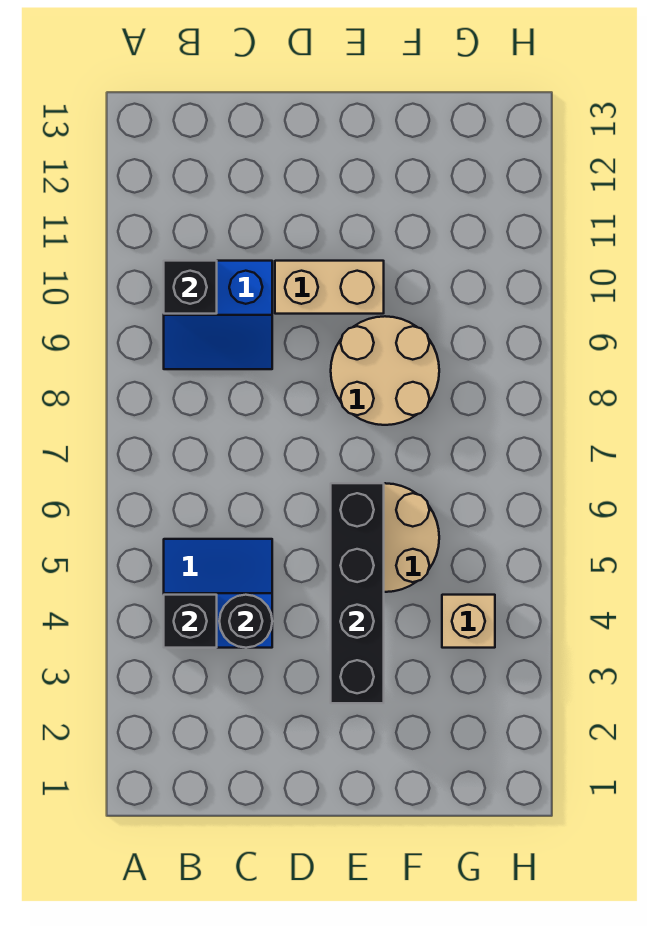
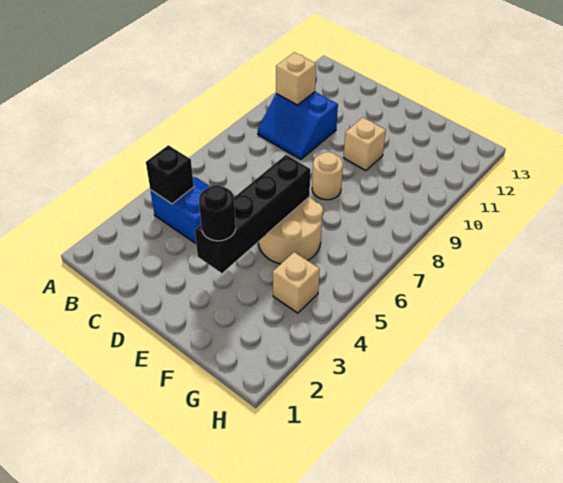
black 1x1 brick [164,261,217,314] -> tan 1x1 brick [276,52,316,105]
black 1x1 round brick [219,595,272,648] -> black 1x1 round brick moved to [199,185,236,241]
tan 1x2 brick [275,261,384,314] -> tan 1x1 brick [344,117,386,171]
tan 2x2 round brick [331,316,439,425] -> tan 1x1 round brick [312,152,343,200]

